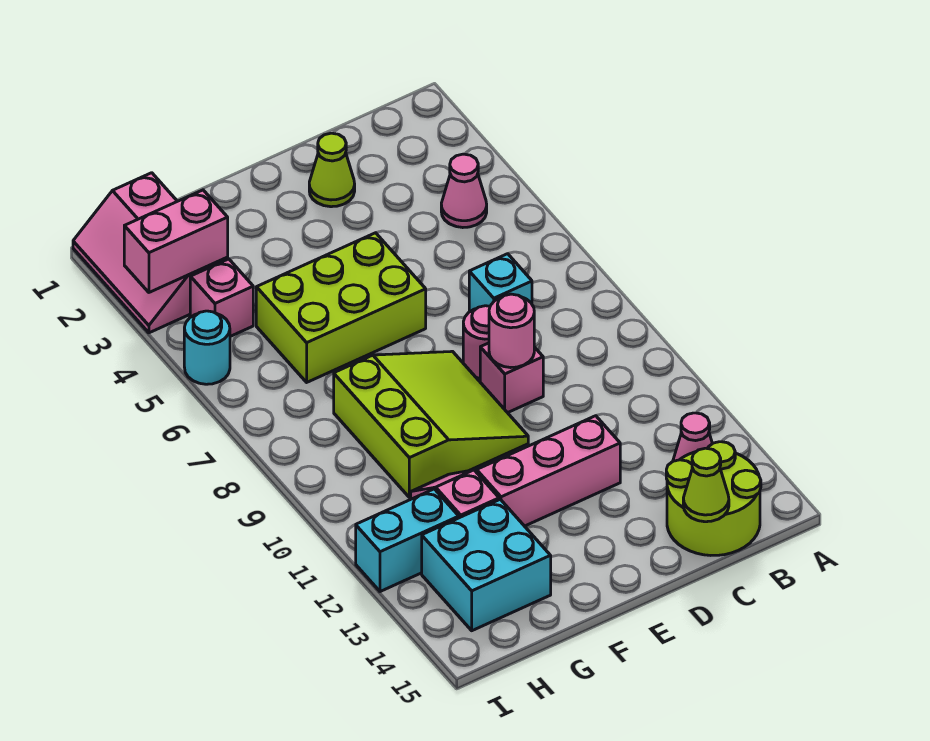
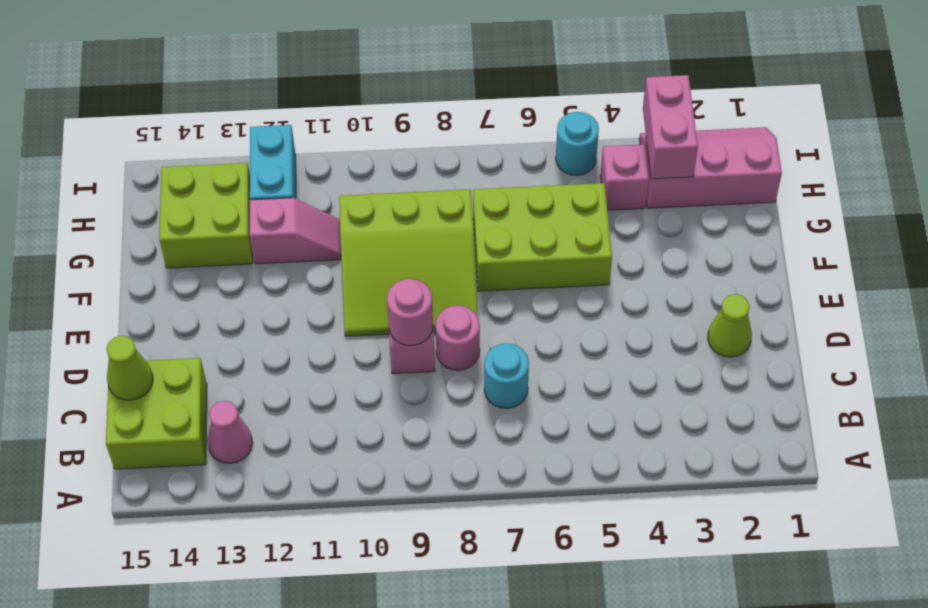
pink 1x1 cone [441,154,487,228] -> none
lime 2x2 round brick [666,442,761,555] -> lime 2x2 brick [106,358,207,469]
cyan 1x1 brick [469,254,532,311] -> cyan 1x1 round brick [484,343,529,408]
pink 1x3 brick [477,416,620,526] -> none
lime 2x3 brick [256,233,426,382] -> lime 2x3 brick turned to [473,183,612,291]
cyan 2x2 brick [422,499,551,631] -> lime 2x2 brick [159,163,253,268]

